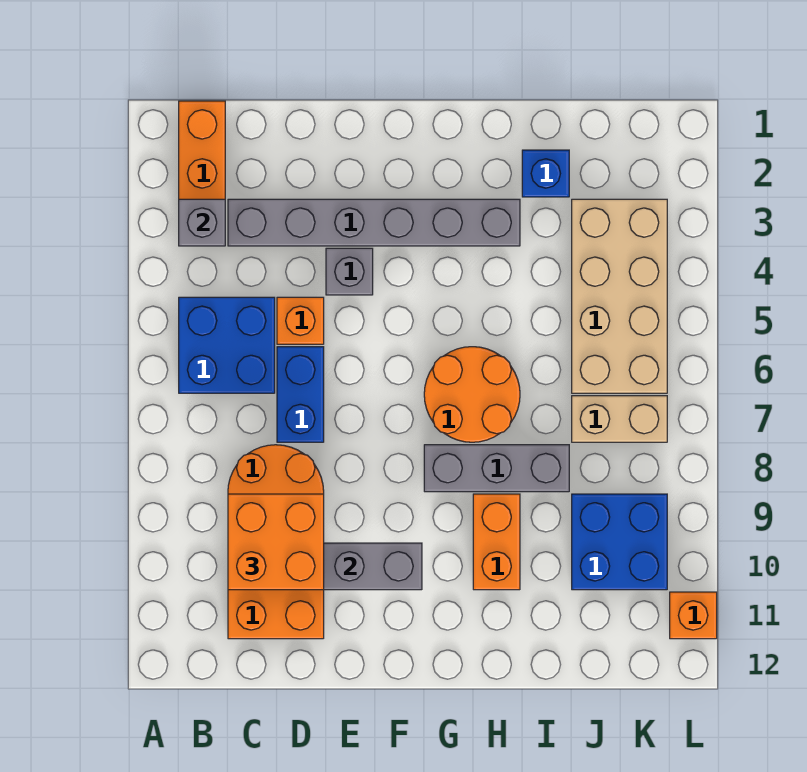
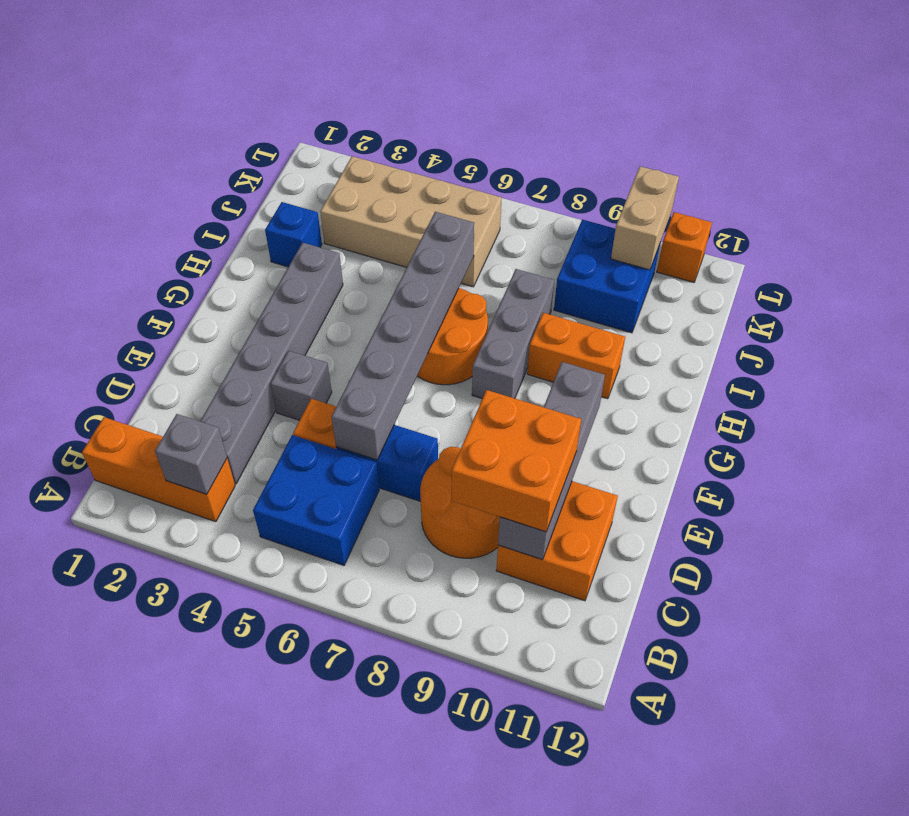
none -> grey 1x6 brick [332,212,474,460]
tan 1x2 brick [572,396,667,442] -> tan 1x2 brick moved to [611,166,679,270]

